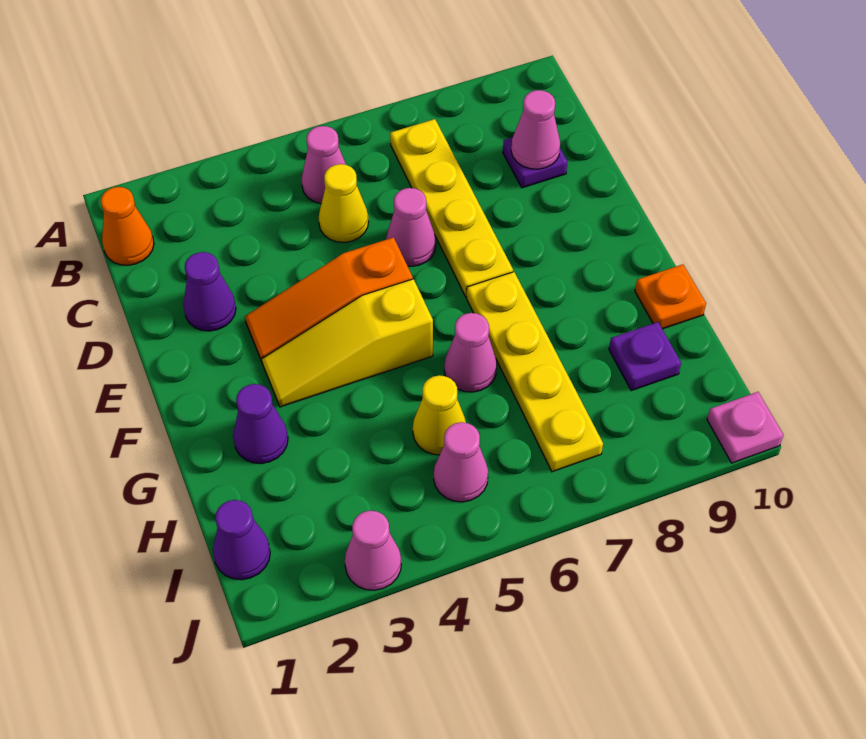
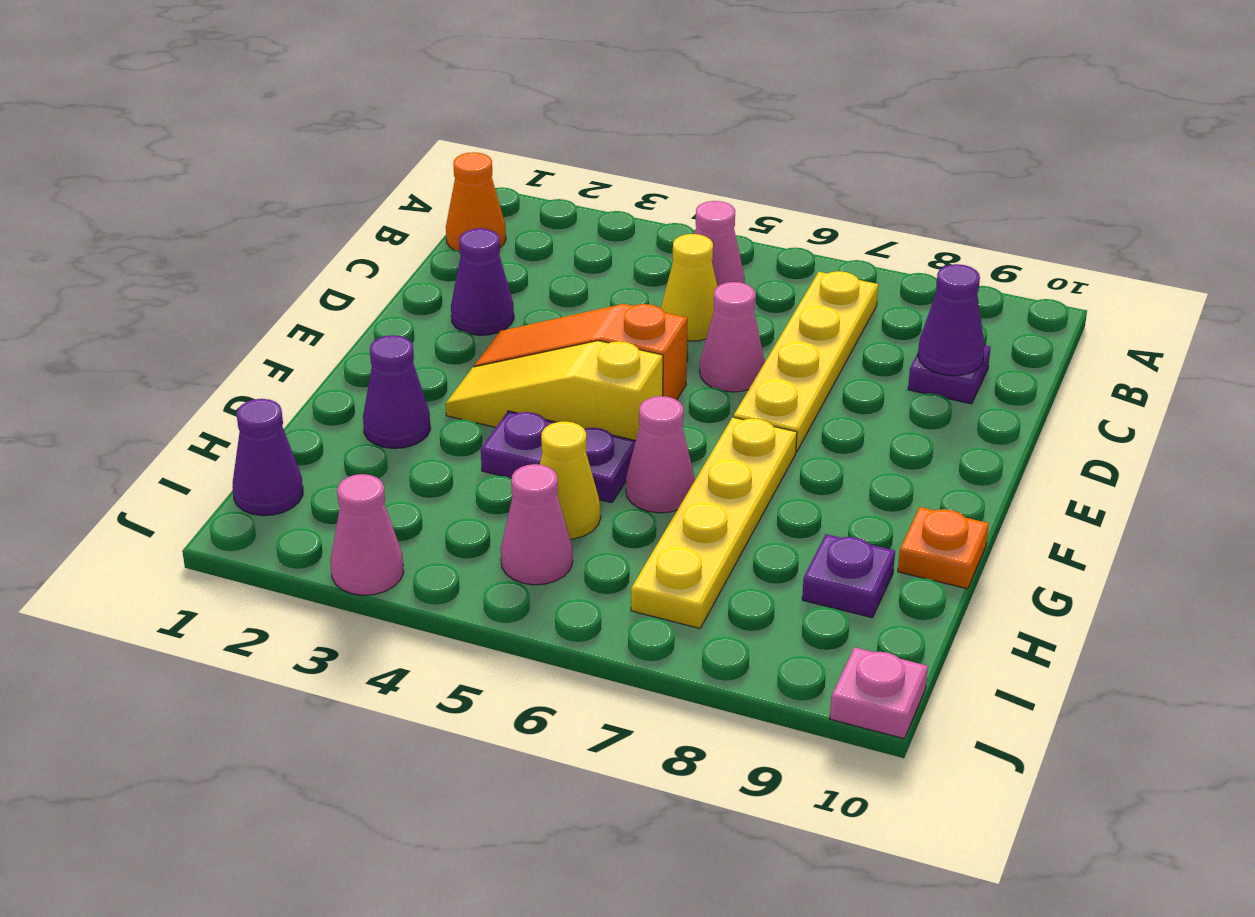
pink 1x1 cone [511,90,560,169] -> purple 1x1 cone [918,264,985,376]
none -> purple 1x2 plate [481,411,636,503]

